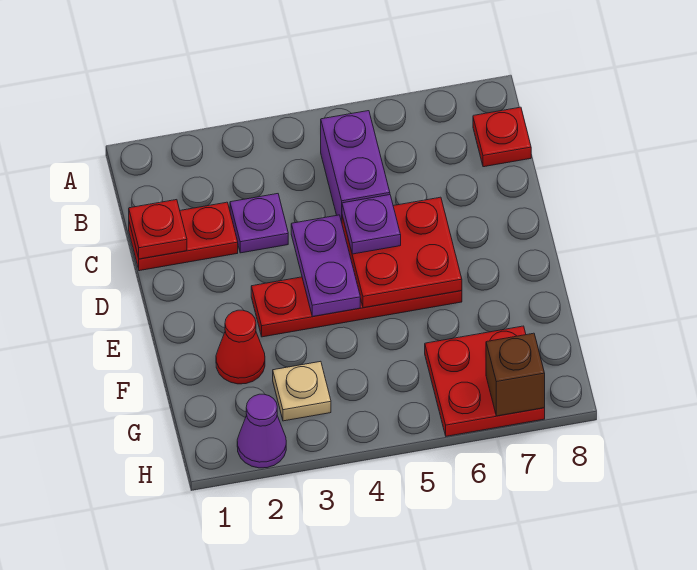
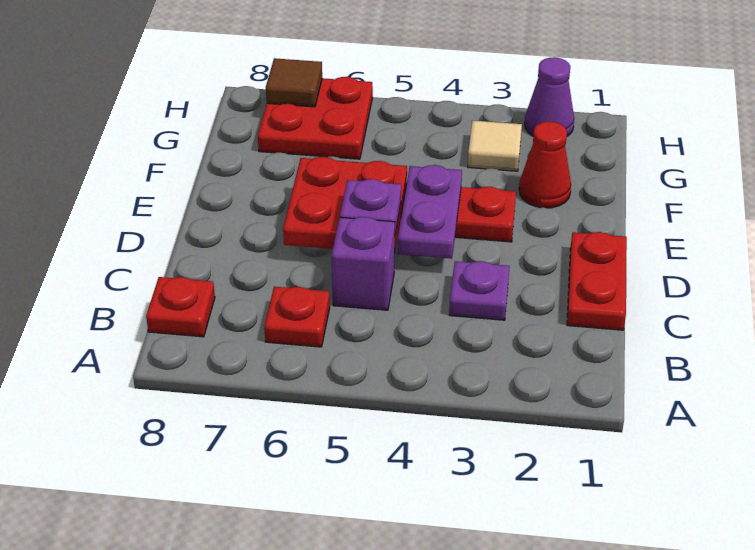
purple 1x2 brick [321,111,390,222] -> purple 1x1 brick [332,217,395,310]
red 1x2 plate [129,202,238,271] -> red 1x2 plate turned to [567,232,627,330]
red 1x1 plate [129,200,187,259] -> red 1x1 plate moved to [264,287,330,347]
tan 1x1 plate [273,361,331,421] -> tan 1x1 tile [468,121,522,171]
brown 1x1 brick [486,333,545,416] -> brown 1x1 tile [266,58,322,107]

